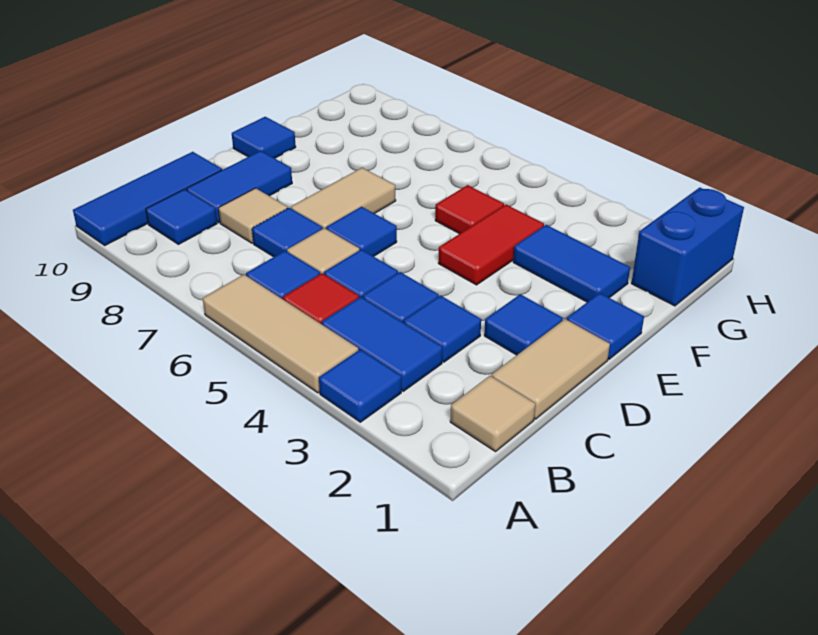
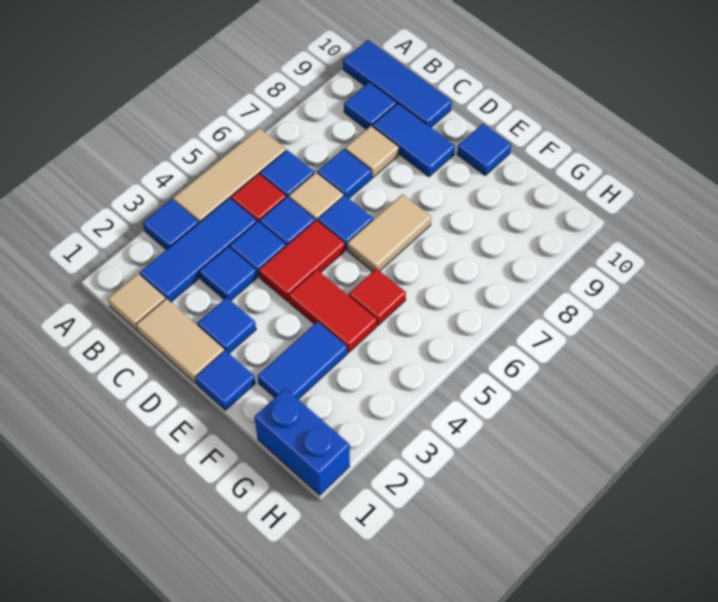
blue 1x2 tile [322,297,442,391] -> blue 1x3 tile [140,198,257,302]
none -> red 1x2 tile [259,220,345,301]
tan 1x2 tile [291,168,396,229] -> tan 1x2 tile turned to [347,194,431,271]

